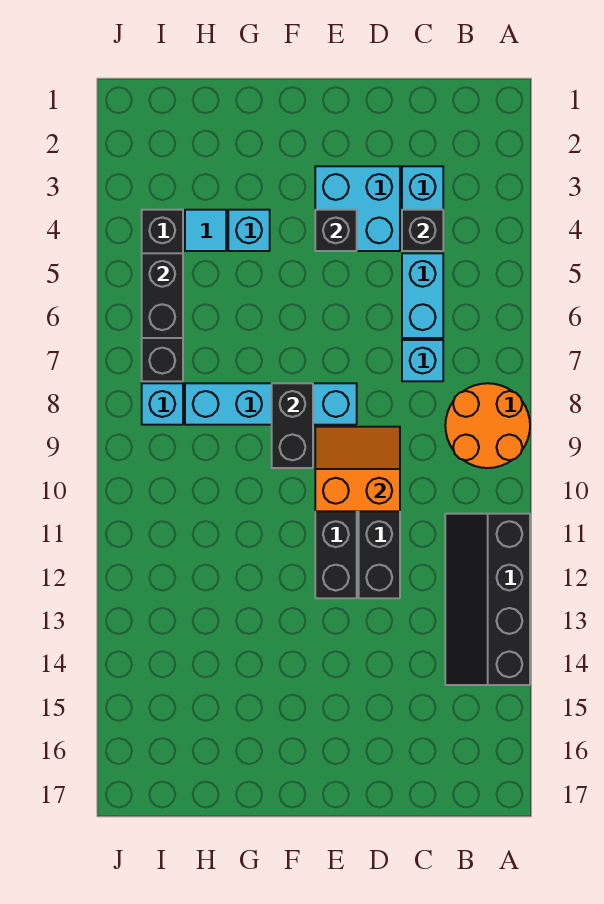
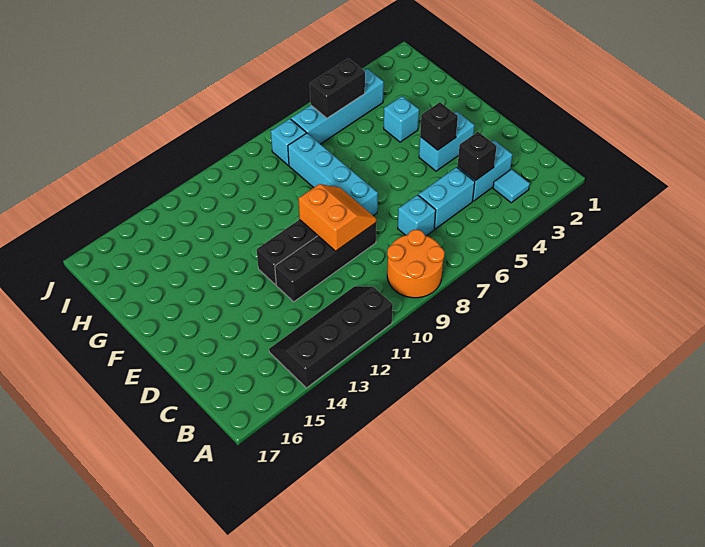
cyan 2x2 brick [315,166,400,251] -> cyan 1x2 brick [419,112,475,171]
black 1x2 brick [272,383,313,468] -> none
cyan 1x1 tile [185,210,226,251] -> cyan 1x1 tile moved to [493,169,530,203]
black 1x4 brick [142,210,183,381] -> cyan 1x4 brick [291,69,384,144]

